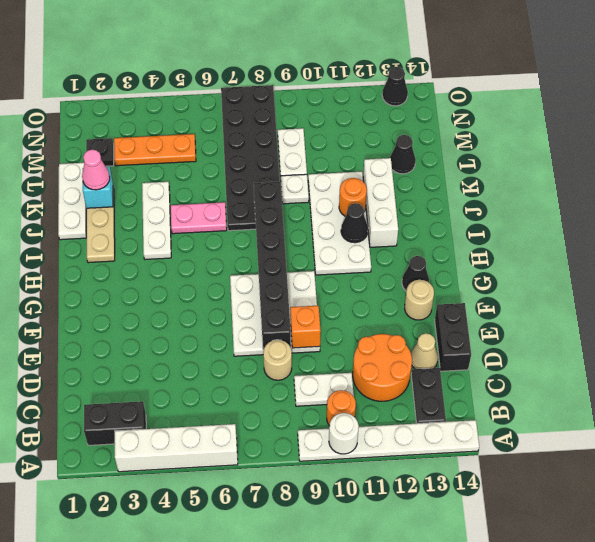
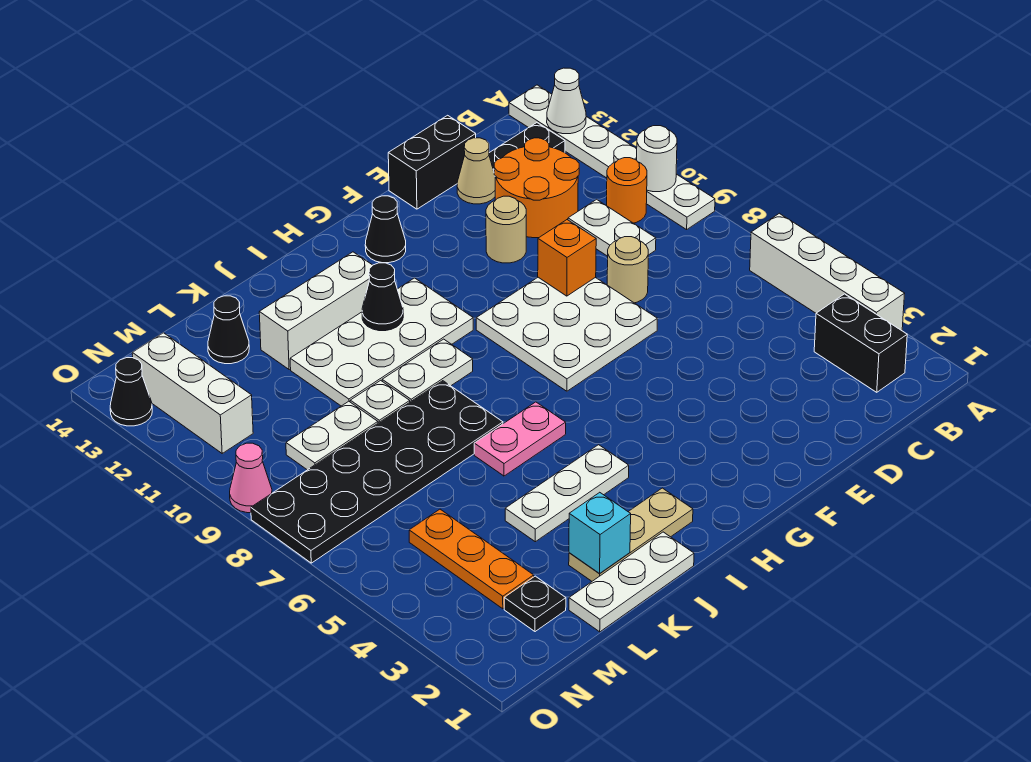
none -> white 1x1 cone [547,68,586,134]
black 1x6 brick [254,182,291,350] -> none
tan 1x1 round brick [405,280,434,320] -> tan 1x1 round brick moved to [486,196,526,263]
none -> white 1x2 plate [382,339,473,402]
pink 1x2 plate [171,202,227,234] -> pink 1x2 plate turned to [474,402,566,476]
orange 1x1 round brick [339,178,367,217] -> none
pink 1x1 cone [82,150,110,190] -> pink 1x1 cone moved to [230,443,272,513]
none -> white 1x3 brick [132,333,253,453]

